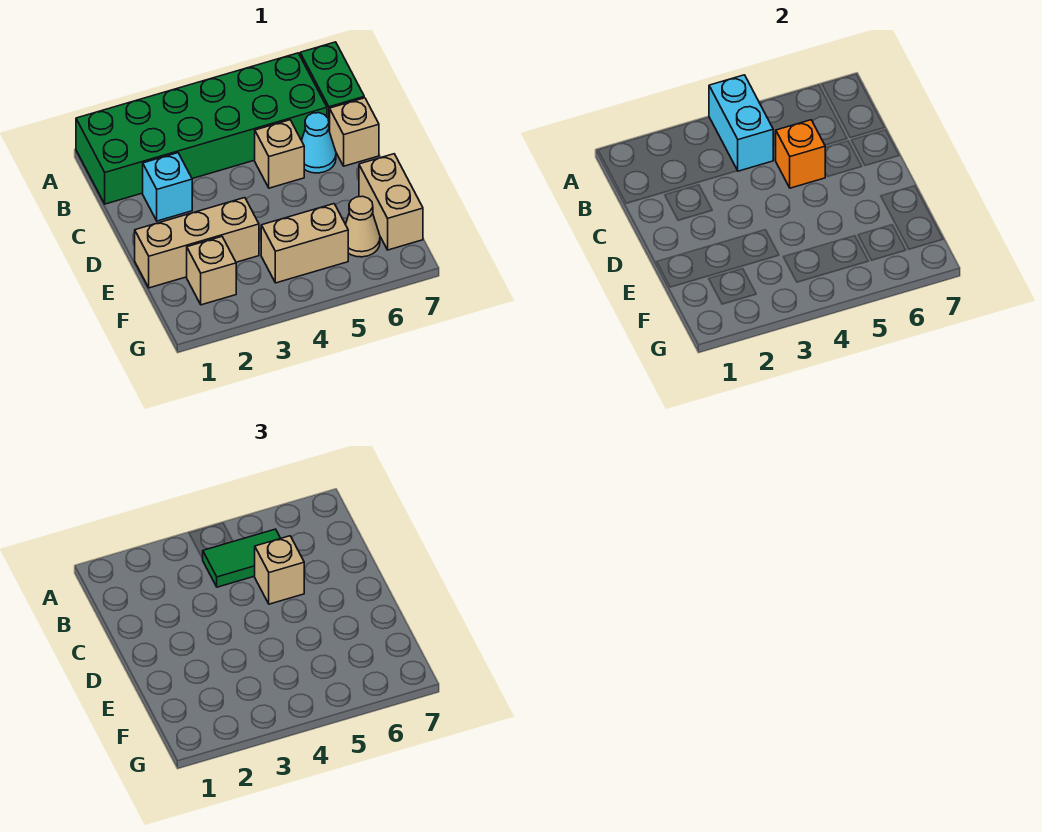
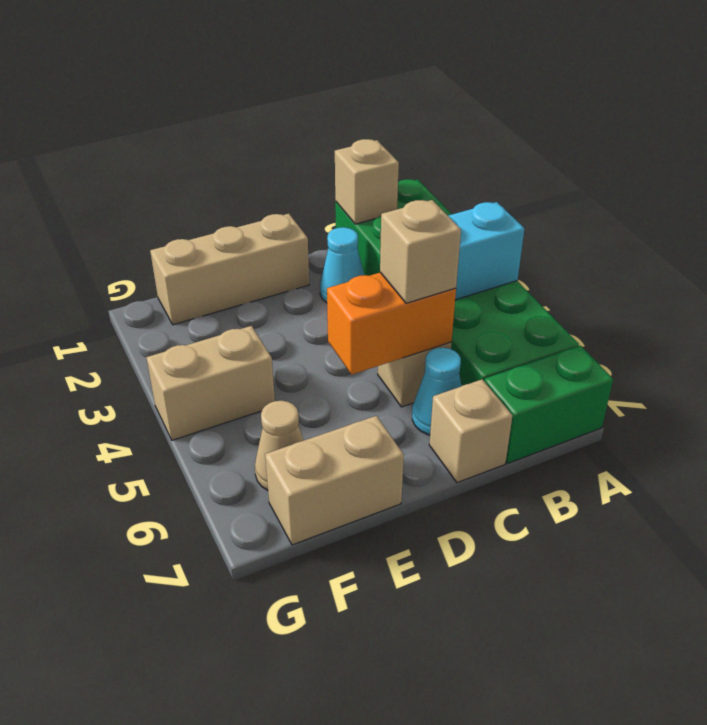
green 1x2 tile [202,529,280,587] -> none
cyan 1x1 brick [143,153,192,221] -> cyan 1x1 cone [320,227,364,303]
orange 1x1 brick [776,120,825,188] -> orange 1x2 brick [327,273,456,375]
tan 1x3 brick [135,198,259,288] -> tan 1x3 brick turned to [150,214,309,325]
tan 1x1 brick [187,237,236,305] -> tan 1x1 brick moved to [335,139,399,224]
tan 1x2 brick [261,204,348,283] -> tan 1x2 brick turned to [146,326,275,440]

